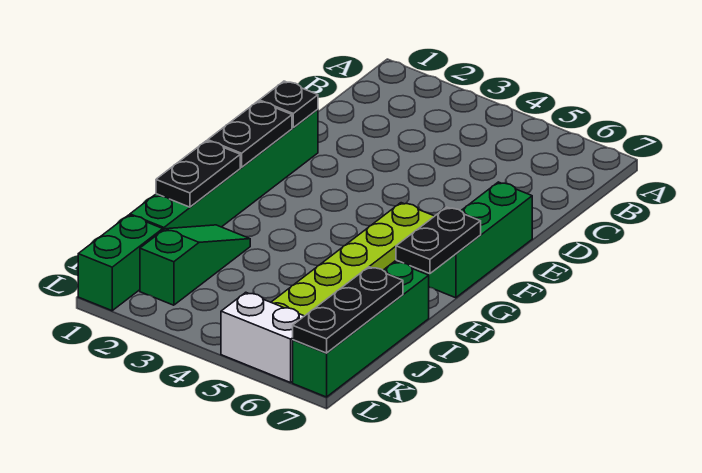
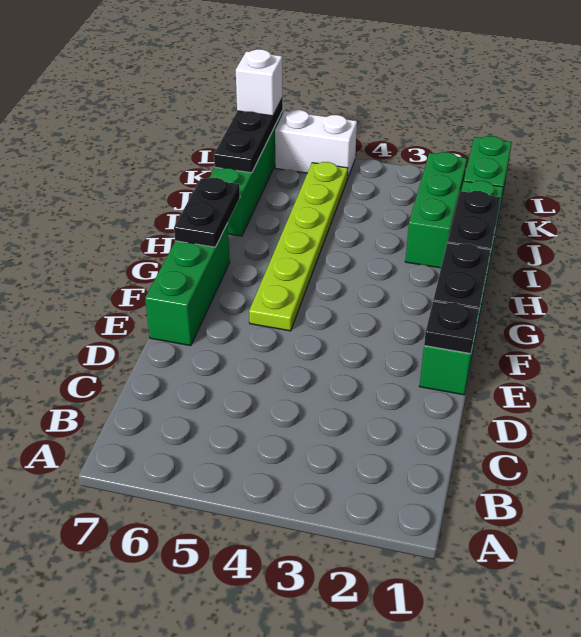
green 1x3 slope [140,225,250,305] -> green 1x3 brick [405,152,467,268]
none -> white 1x1 brick [236,49,282,116]

